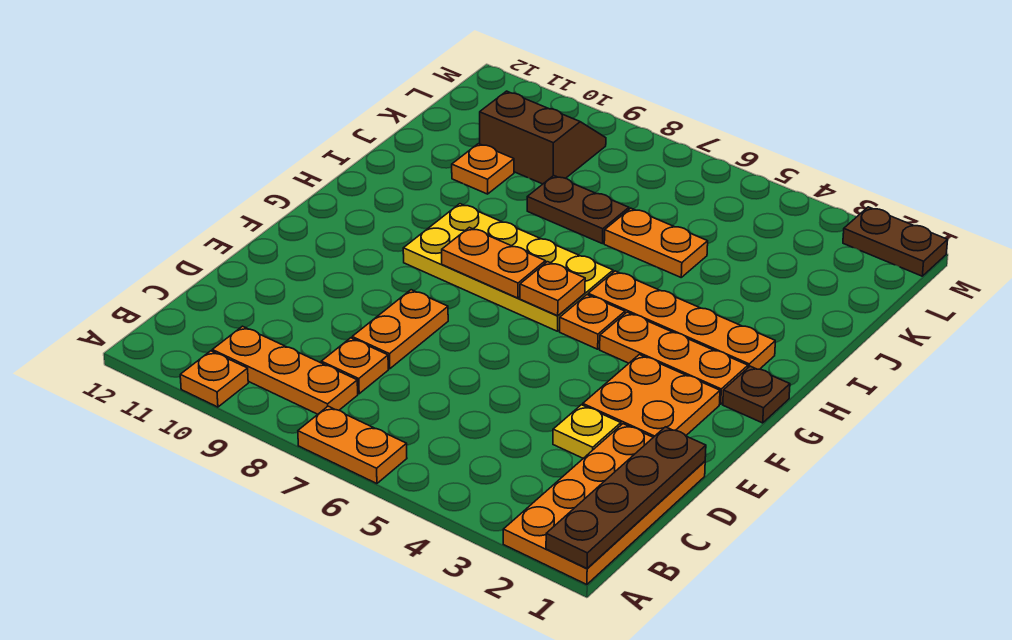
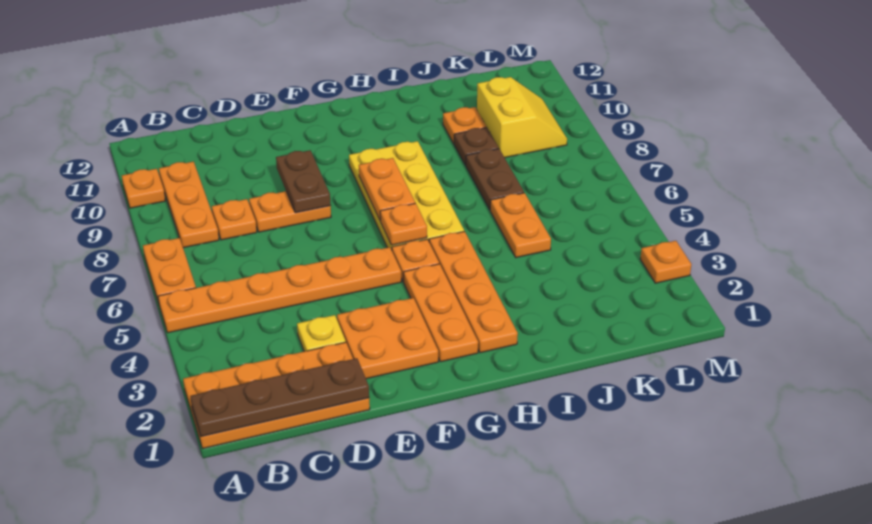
none -> orange 1x6 plate [158,247,401,333]
brown 1x1 plate [723,366,790,423] -> brown 1x1 plate moved to [454,128,499,165]
brown 2x2 slope [480,91,606,184] -> yellow 2x2 slope [477,77,567,158]
brown 1x2 plate [843,207,948,276] -> brown 1x2 plate moved to [276,150,331,213]
none -> orange 1x1 plate [640,241,691,283]

